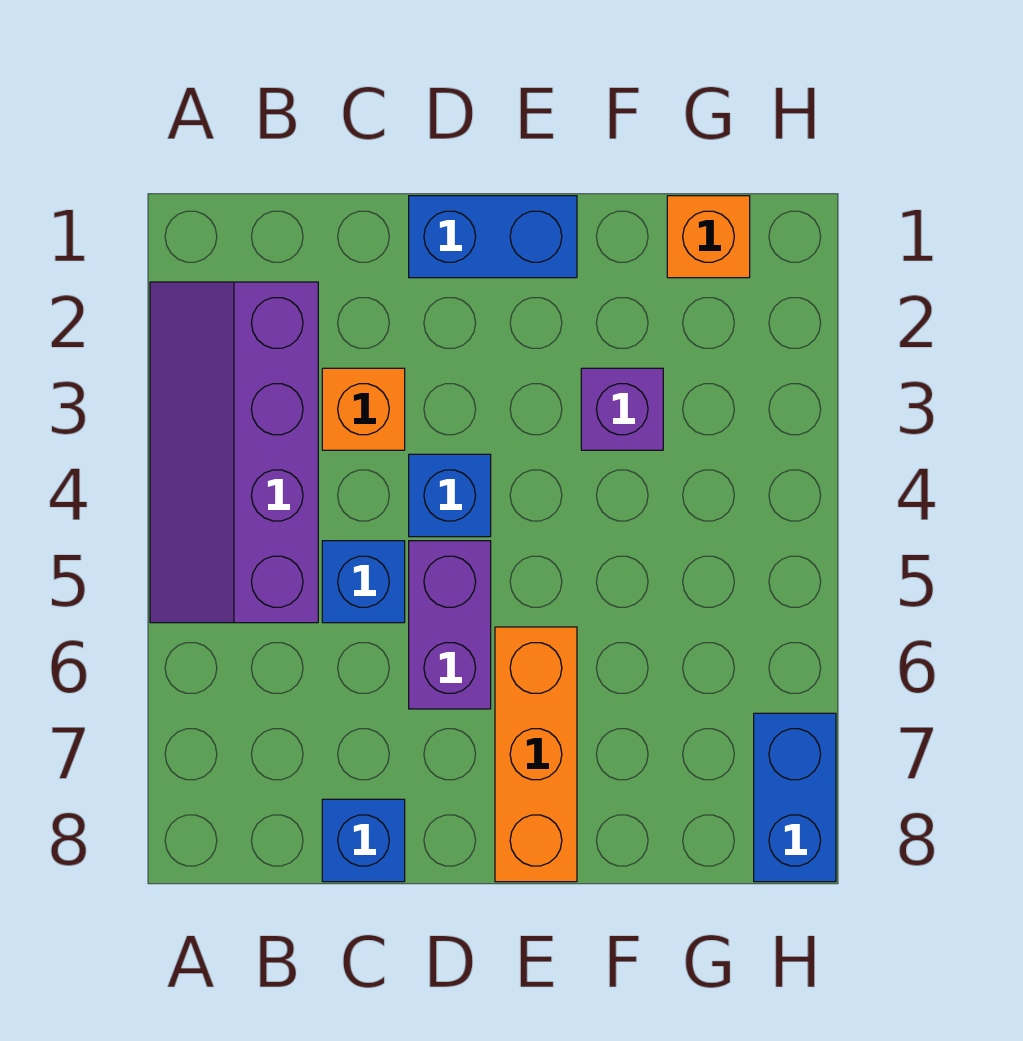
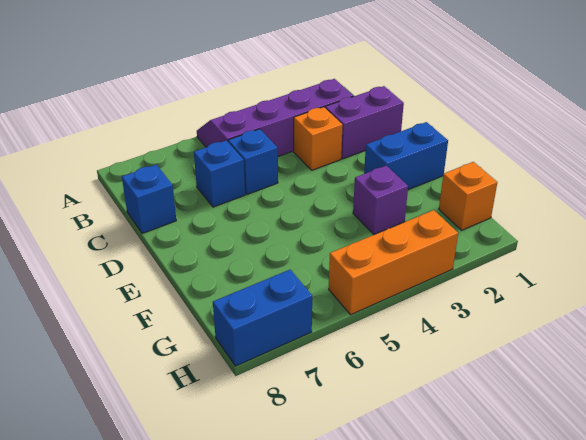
blue 1x2 brick [409,196,577,278] -> blue 1x2 brick turned to [364,122,448,190]
blue 1x1 brick [409,454,491,537] -> blue 1x1 brick moved to [194,140,245,207]
purple 1x2 brick [409,541,491,709] -> purple 1x2 brick moved to [325,86,404,159]
orange 1x3 brick [495,627,577,882] -> orange 1x3 brick moved to [329,210,458,315]

